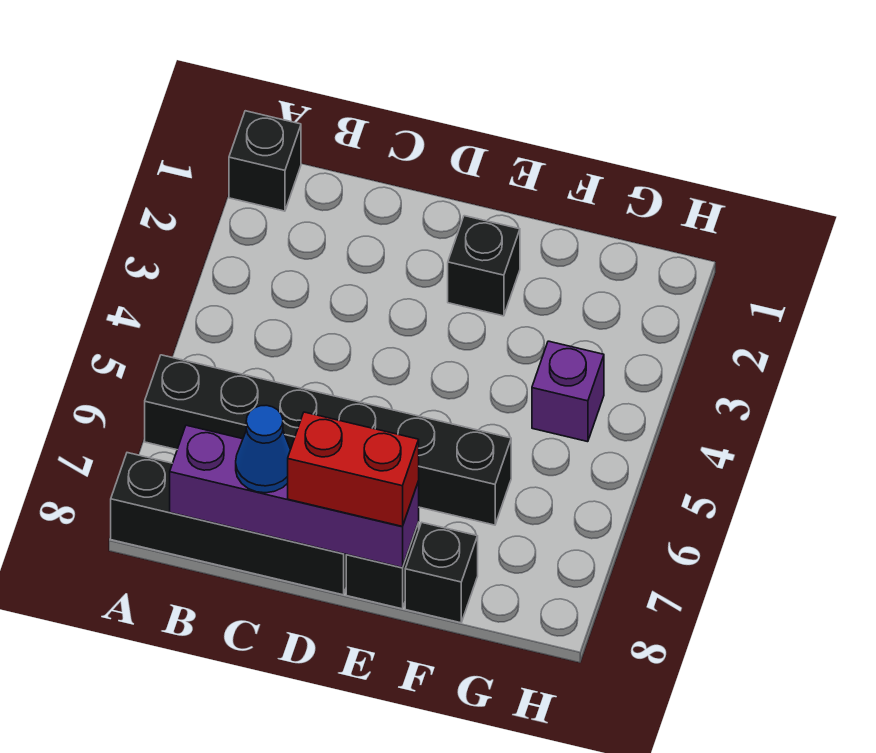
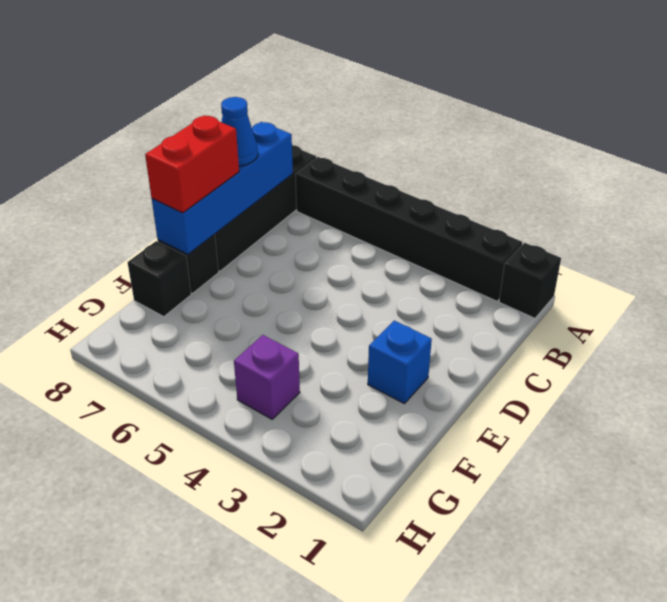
black 1x6 brick [145,355,511,525] -> black 1x6 brick turned to [296,157,523,301]
purple 1x4 brick [170,425,419,568] -> blue 1x4 brick [152,122,293,254]
black 1x1 brick [448,216,520,316] -> blue 1x1 brick [368,321,432,404]

